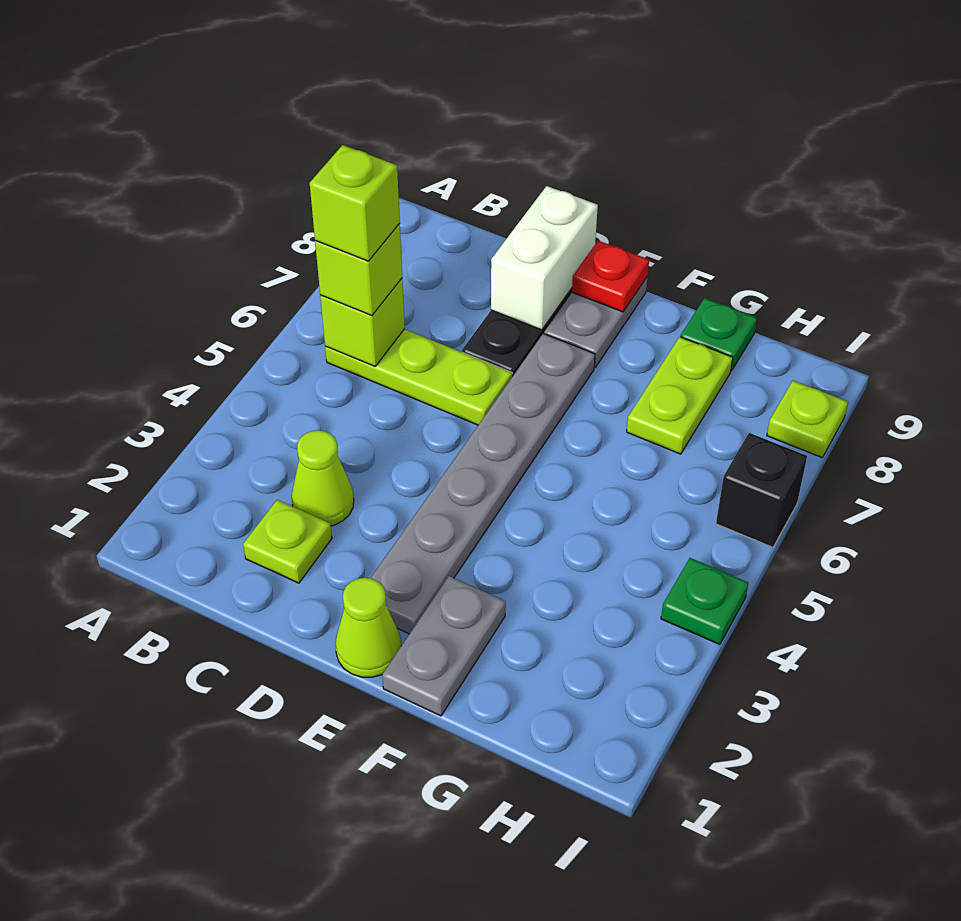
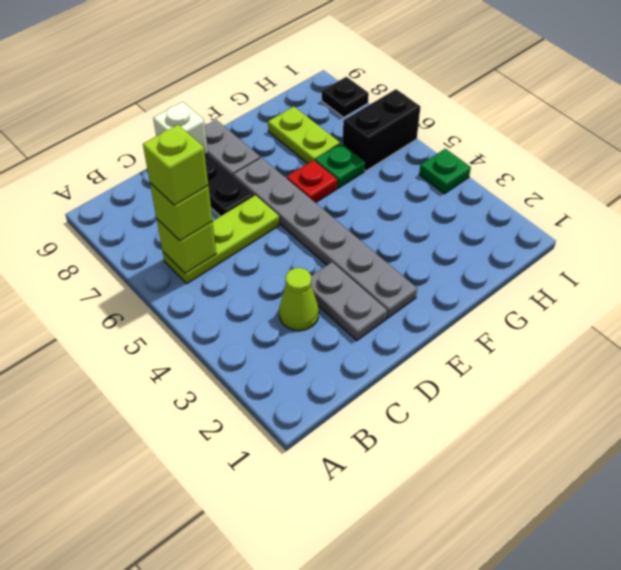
lime 1x1 plate [243,500,332,583] -> none
white 1x2 brick [491,186,598,330] -> white 1x1 brick [153,102,208,155]
lime 1x1 cone [336,578,401,677] -> none
red 1x1 plate [572,241,649,312] -> red 1x1 plate moved to [286,160,337,203]
grey 1x2 plate [382,576,506,716] -> grey 1x2 plate moved to [311,262,387,341]
green 1x1 plate [681,298,757,371] -> green 1x1 plate moved to [315,143,365,188]
black 1x1 brick [716,433,807,547] -> black 1x2 brick [343,89,420,171]
lime 1x1 plate [767,381,848,457] -> black 1x1 plate [322,77,369,117]

